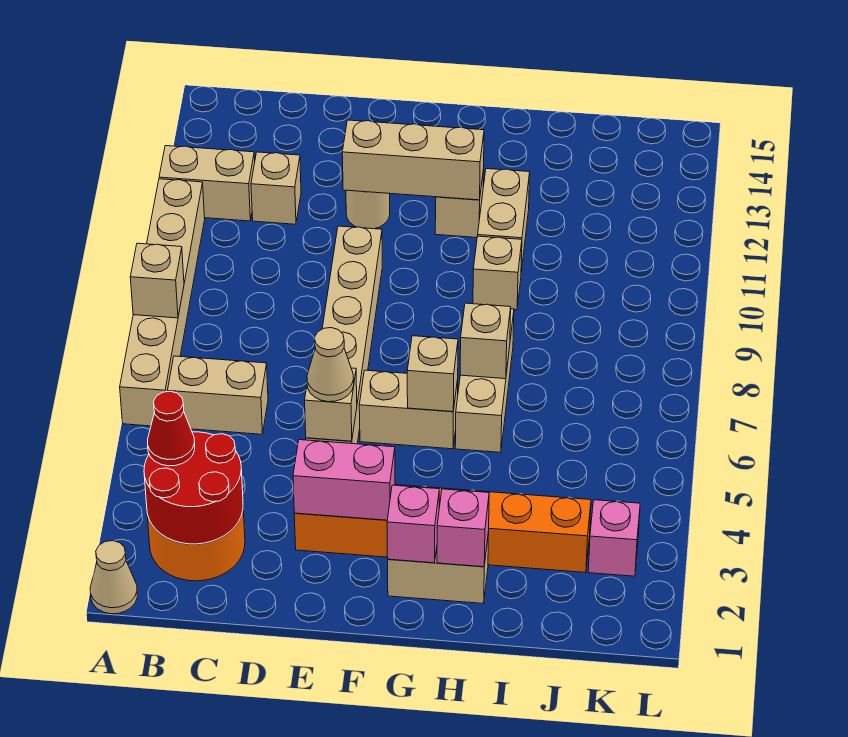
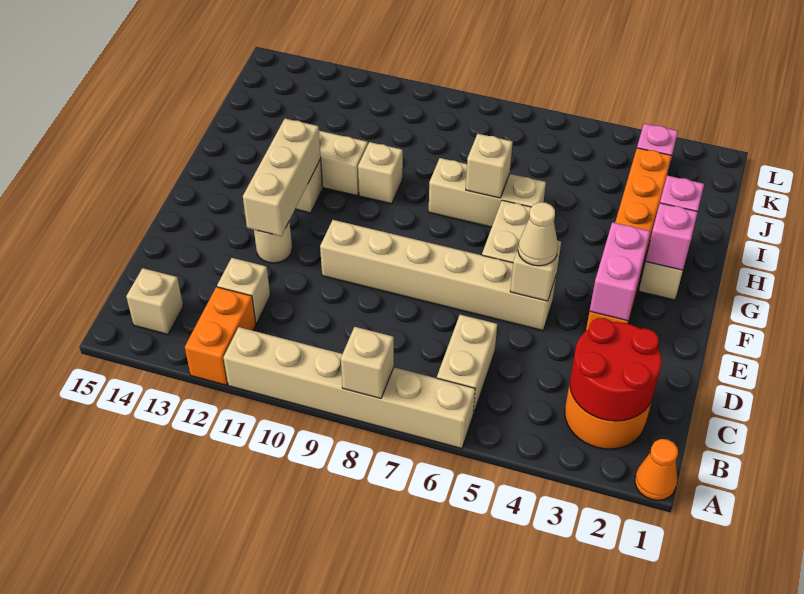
tan 1x1 cone [90,541,137,614] -> orange 1x1 cone [635,439,678,500]
tan 1x2 brick [159,146,255,221] -> orange 1x2 brick [185,287,256,385]
red 1x1 cone [148,391,195,466] -> none
tan 1x1 brick [407,336,458,412] -> tan 1x1 brick moved to [126,268,183,334]

